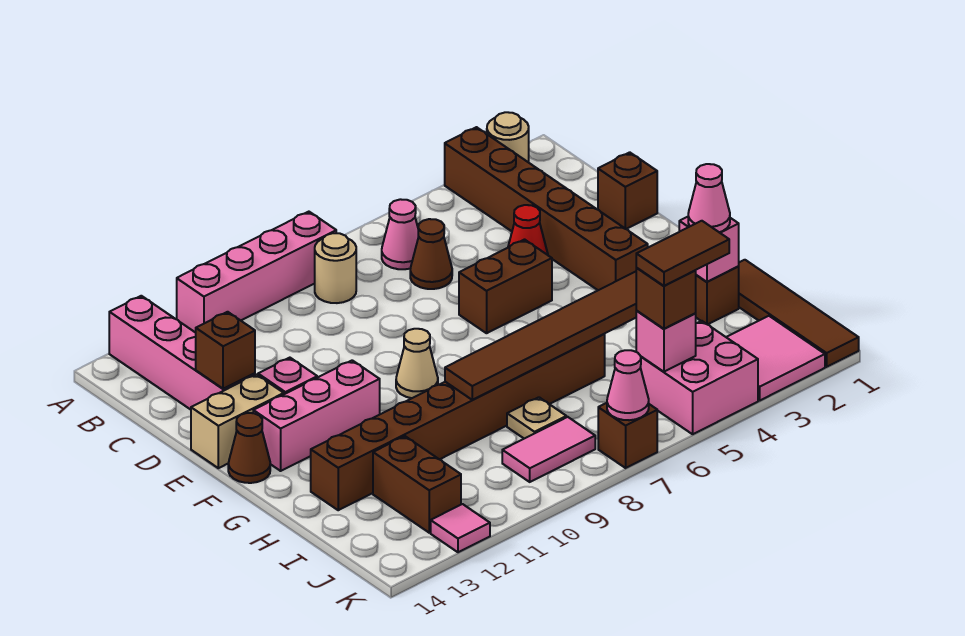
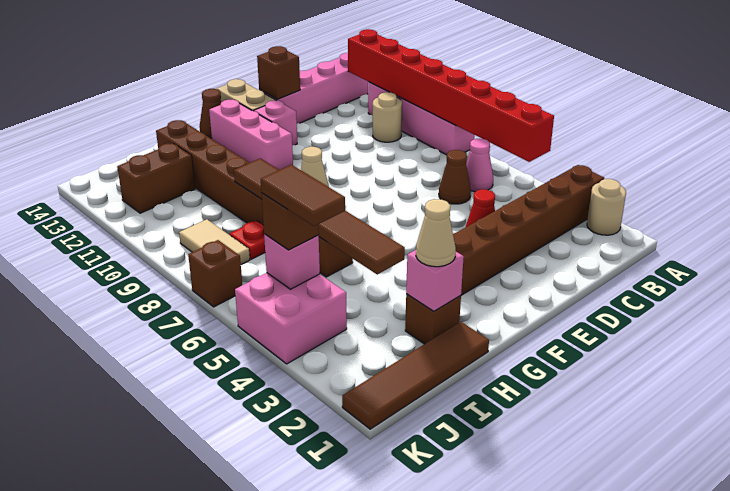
none -> red 1x8 brick [348,29,554,162]
tan 1x1 round brick [315,233,356,303] -> tan 1x1 round brick moved to [373,92,402,142]
brown 1x1 brick [598,152,657,229] -> none
brown 1x2 brick [459,240,552,333] -> none
pink 1x1 cone [688,164,730,232] -> tan 1x1 cone [416,199,456,267]
tan 1x1 plate [507,397,566,439] -> red 1x1 plate [230,221,265,259]
pink 2x2 tile [726,316,825,400] -> none
pink 1x2 tile [502,417,595,482] -> tan 1x2 tile [179,219,250,265]
pink 1x1 cone [607,350,649,420] -> none
pink 1x1 tile [431,504,490,552] -> none

